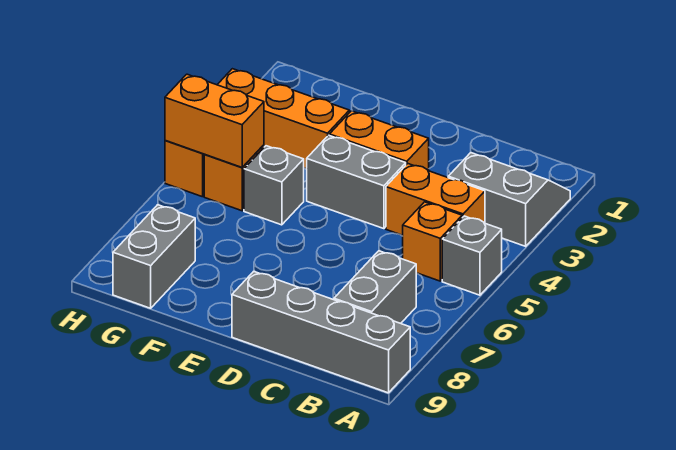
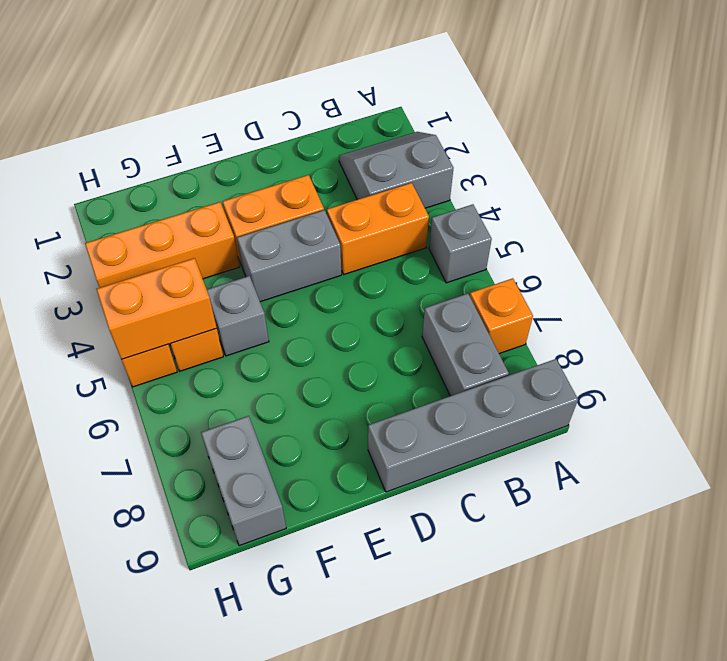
orange 1x1 brick [403,202,462,281] -> orange 1x1 brick moved to [470,278,533,354]

